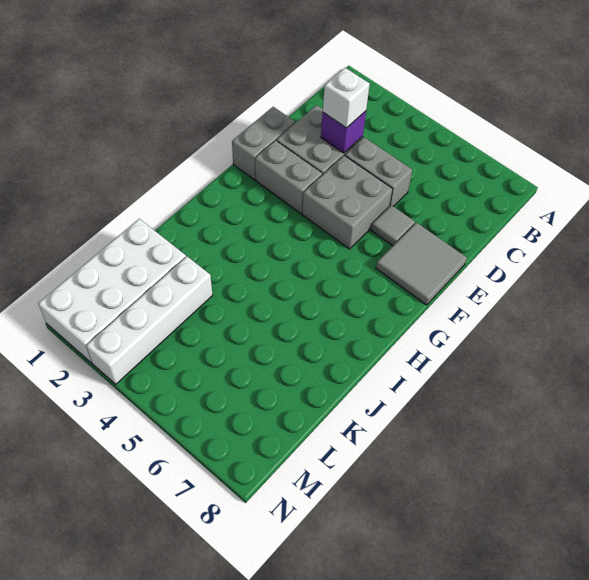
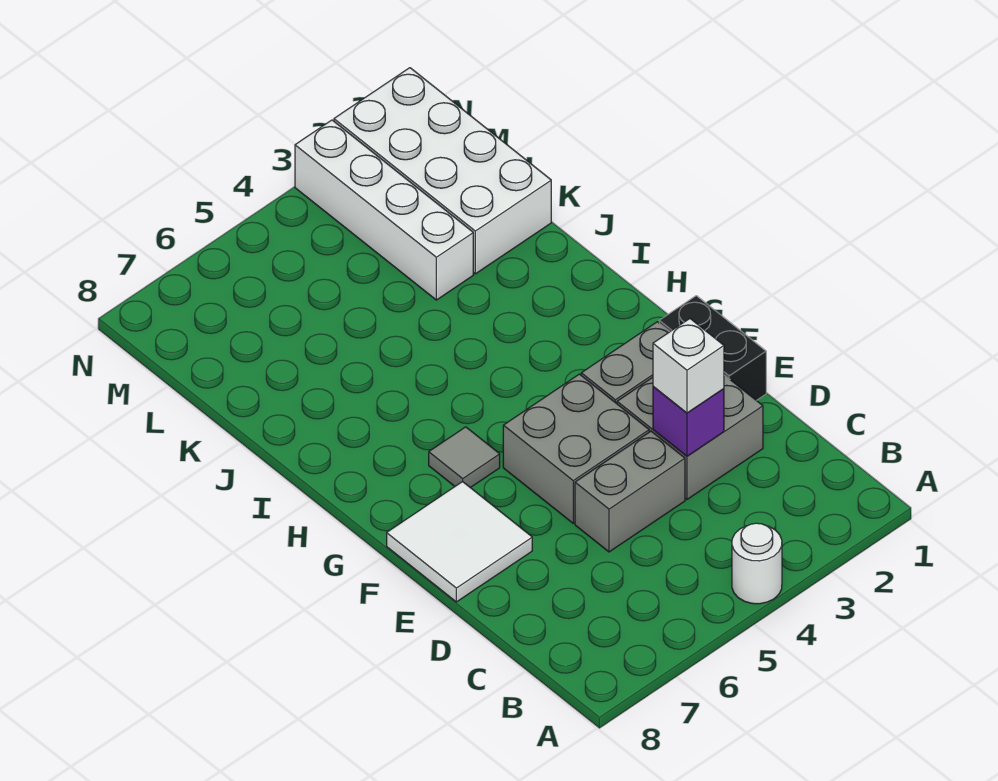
none -> white 1x1 round brick [732,523,782,604]
grey 1x2 brick [232,107,295,180] -> black 1x2 brick [659,296,766,400]
grey 1x1 tile [371,205,415,246] -> grey 1x1 tile moved to [429,427,500,488]
grey 2x2 tile [376,223,467,305] -> white 2x2 tile [387,481,532,602]

